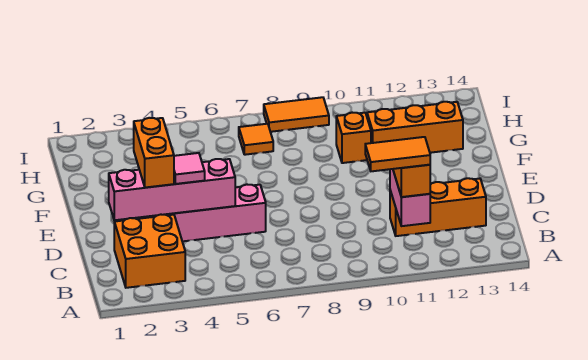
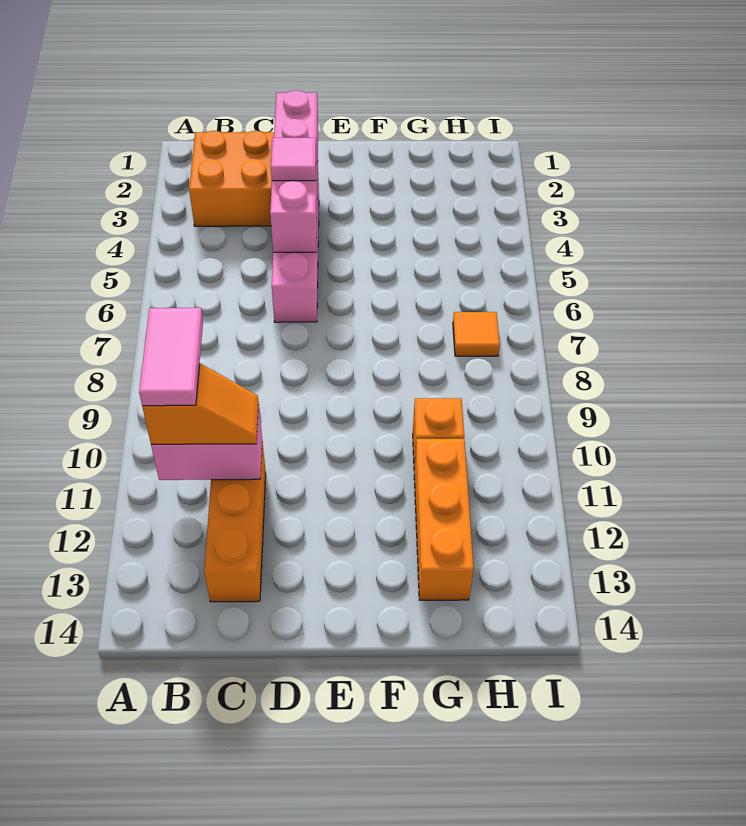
orange 1x2 tile [365,137,430,171] -> pink 1x2 tile [139,308,203,406]
orange 1x2 brick [134,118,174,188] -> none
orange 1x2 tile [264,97,329,132] -> none

